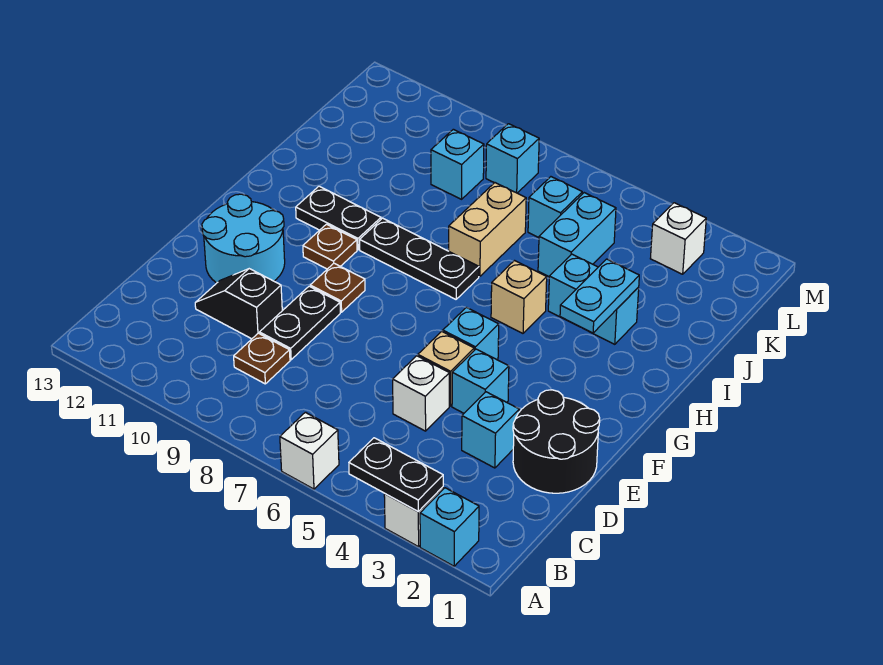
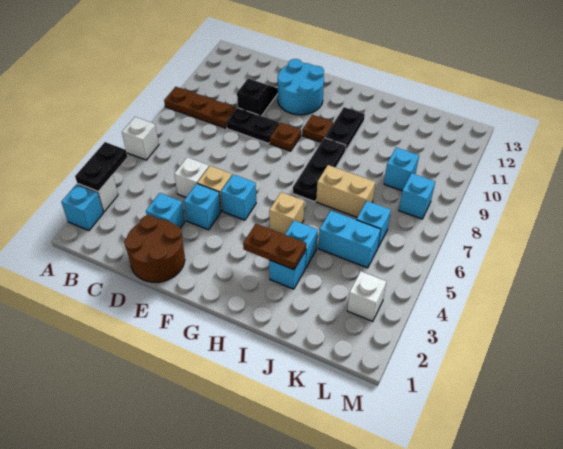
brown 1x1 plate [234,333,290,384] -> brown 1x3 plate [164,87,236,128]
black 2x2 round brick [513,390,600,493] -> brown 2x2 round brick [124,215,185,282]
cyan 1x2 plate [560,259,639,333] -> brown 1x2 plate [243,224,306,270]

